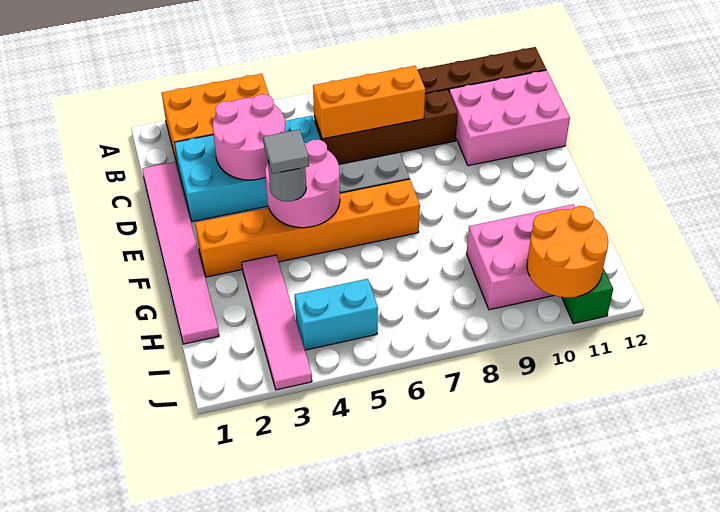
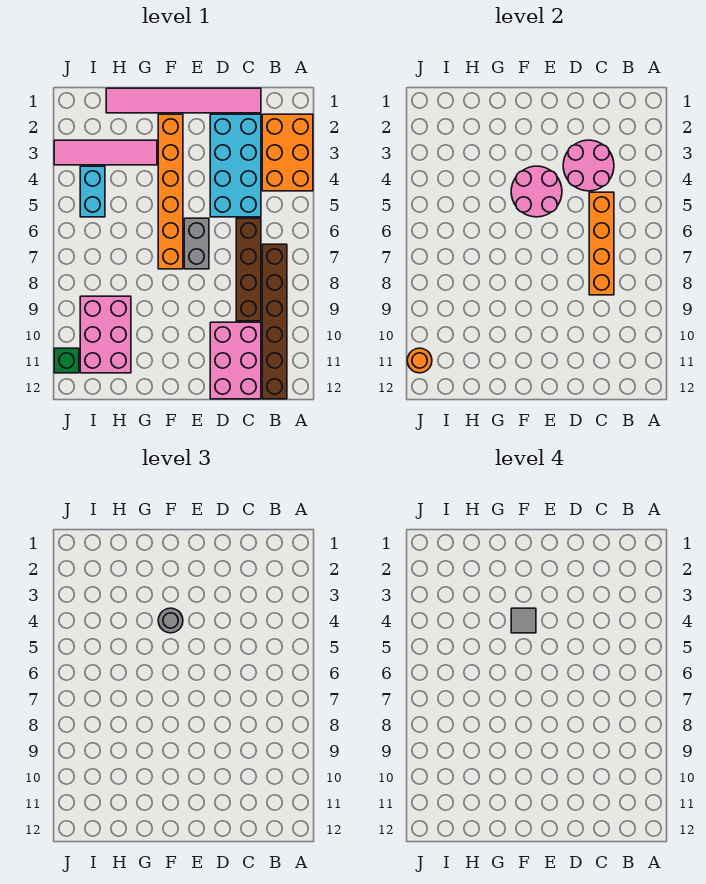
orange 1x3 brick [313,66,425,139] -> orange 1x4 brick [589,192,614,295]
orange 2x2 round brick [527,206,608,298] -> orange 1x1 round brick [407,348,432,373]

